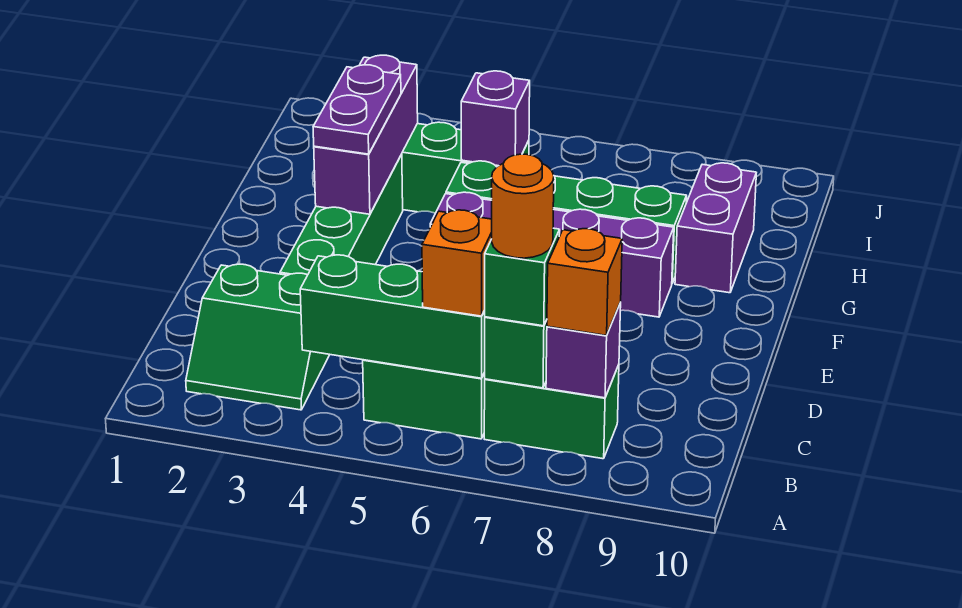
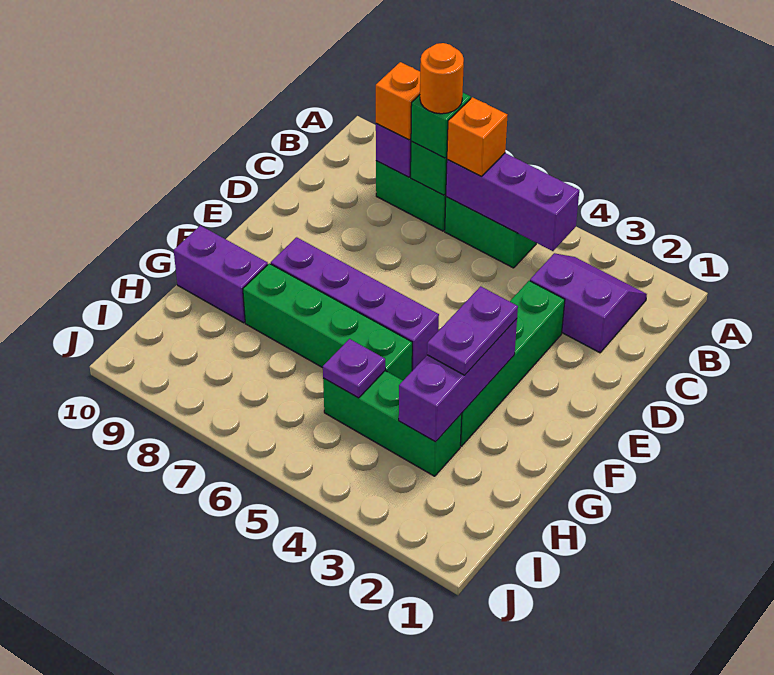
green 2x2 slope [186,264,330,410] -> purple 2x2 slope [530,253,647,353]
green 1x3 brick [300,255,485,378] -> purple 1x3 brick [446,153,579,251]
purple 1x2 brick [675,163,756,293] -> purple 1x2 brick turned to [174,225,268,323]
purple 1x1 brick [461,71,530,166] -> purple 1x1 plate [323,339,385,398]

